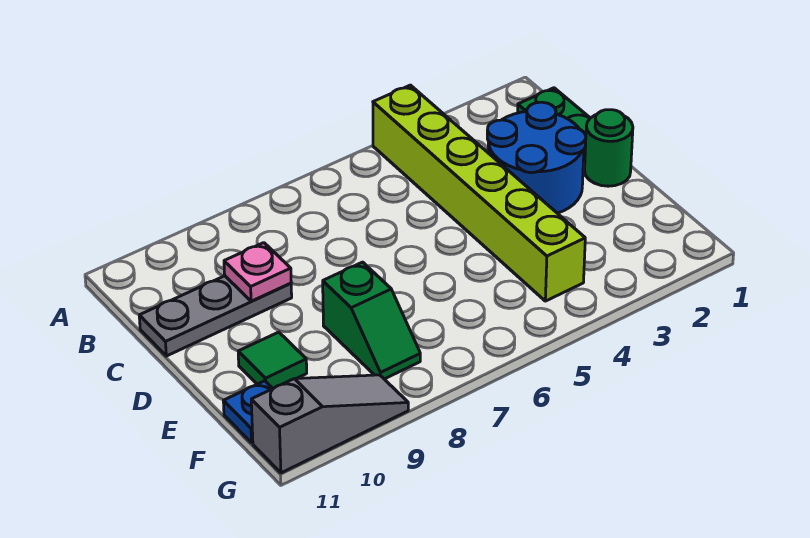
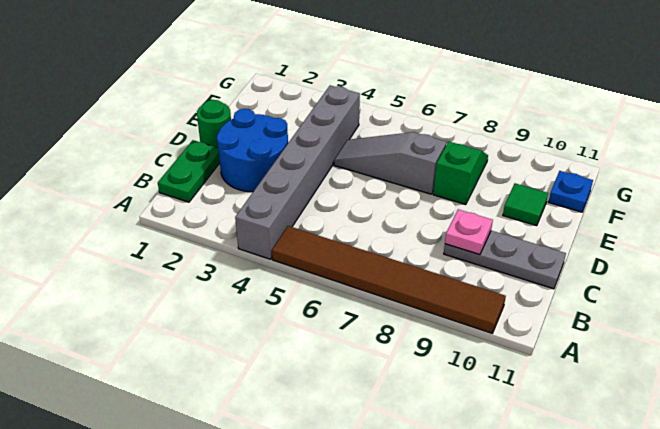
lime 1x6 brick [373,85,585,301] -> grey 1x6 brick [235,85,360,259]
none -> brown 1x6 tile [272,226,506,333]
grey 1x3 slope [251,375,408,473] -> grey 1x3 slope moved to [334,132,446,194]

